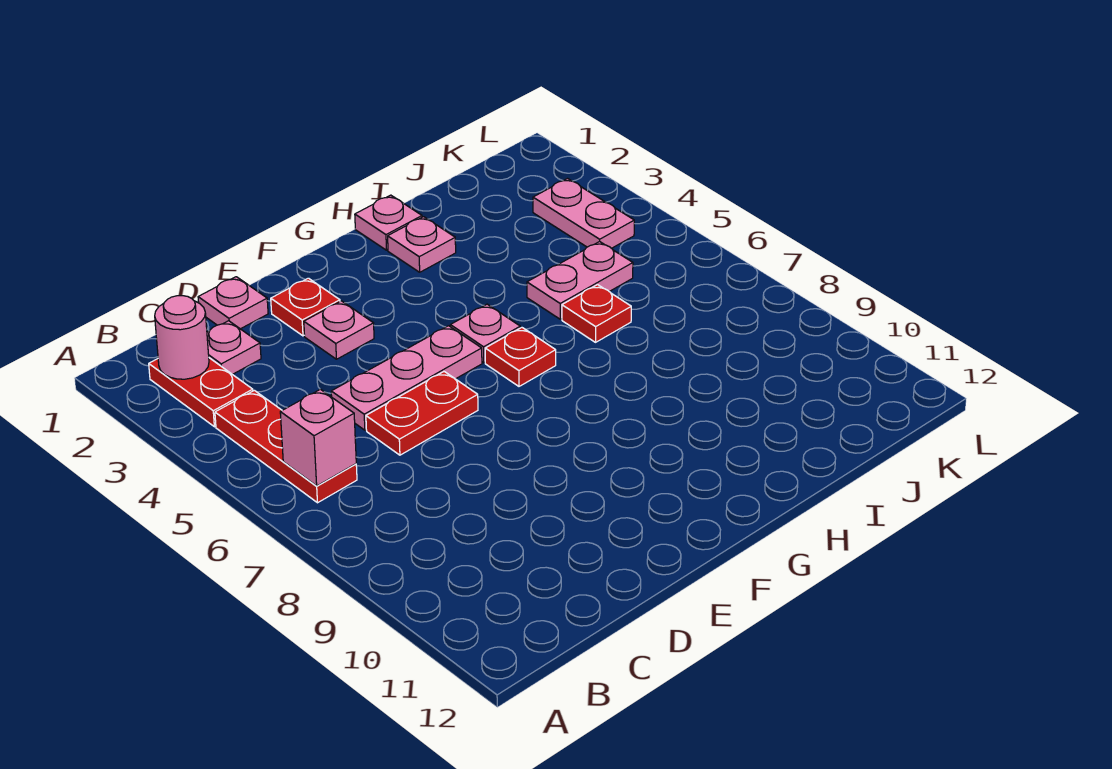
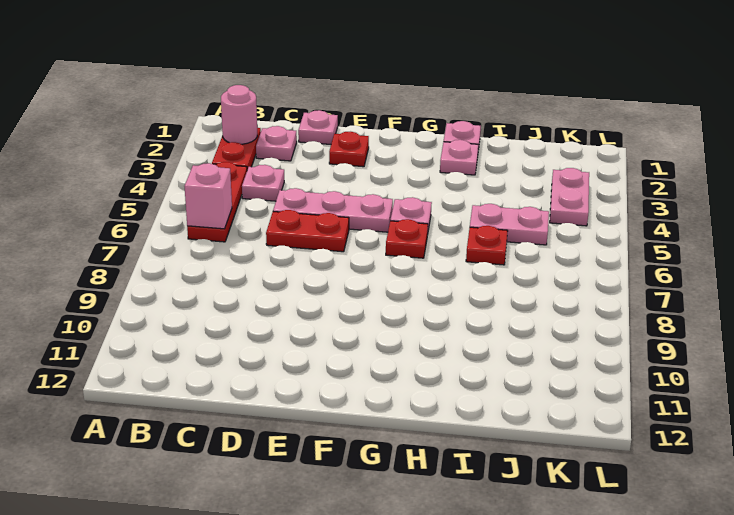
pink 1x1 plate [304,301,374,359] -> pink 1x1 plate moved to [242,165,284,201]

